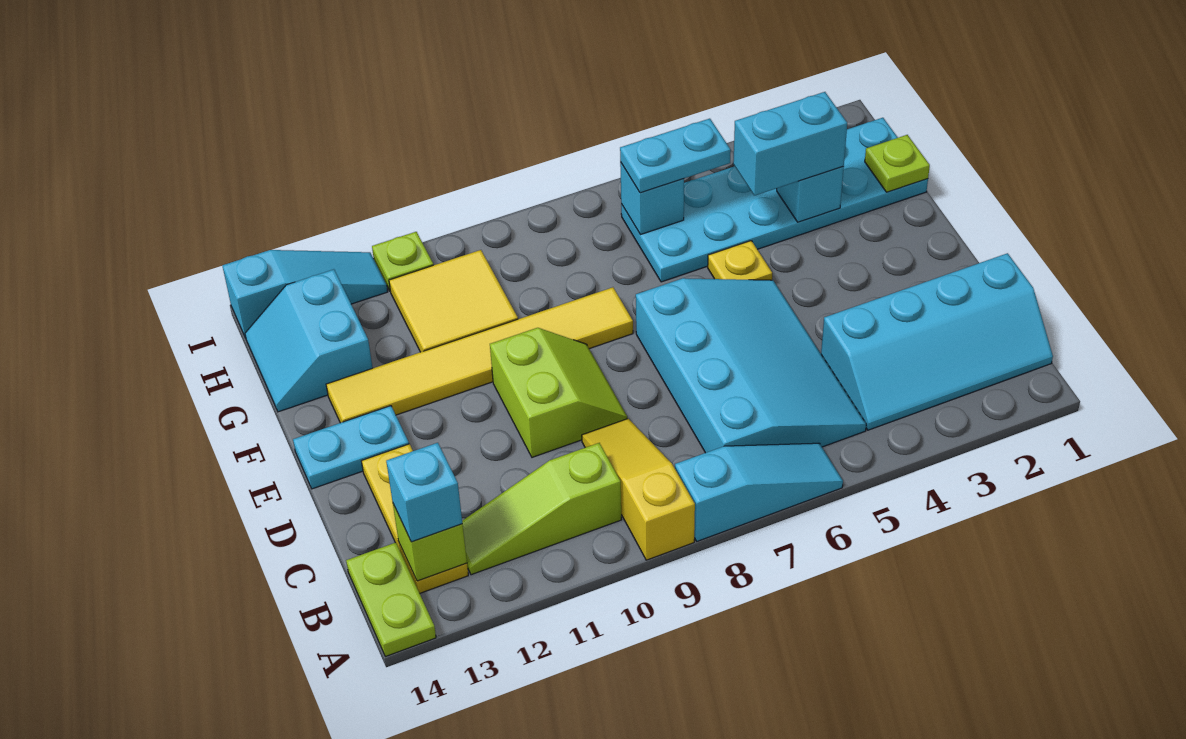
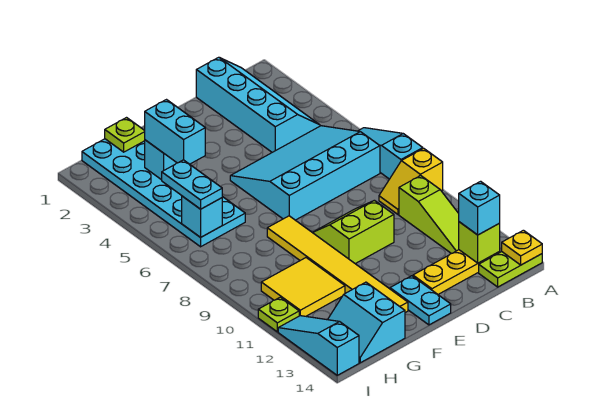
yellow 1x3 slope [582,419,695,560] -> yellow 1x2 slope [379,148,443,214]
yellow 1x1 plate [708,241,772,280] -> yellow 1x1 plate moved to [502,230,542,265]
cyan 2x2 slope [245,269,373,412] -> cyan 2x2 slope turned to [328,282,405,363]

